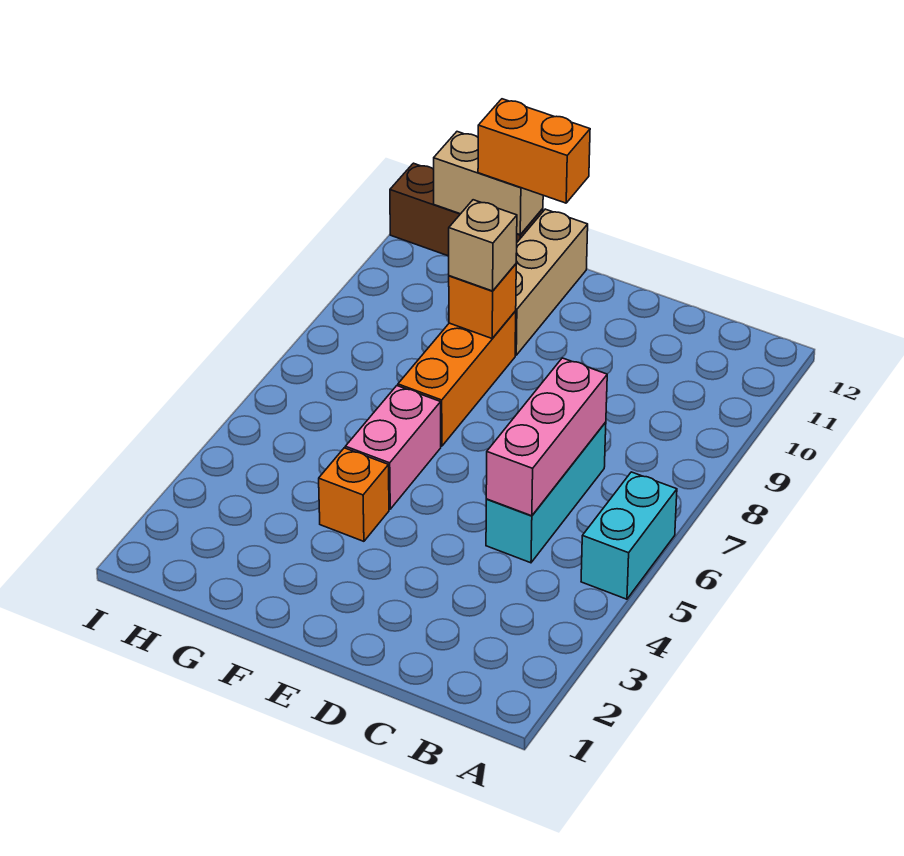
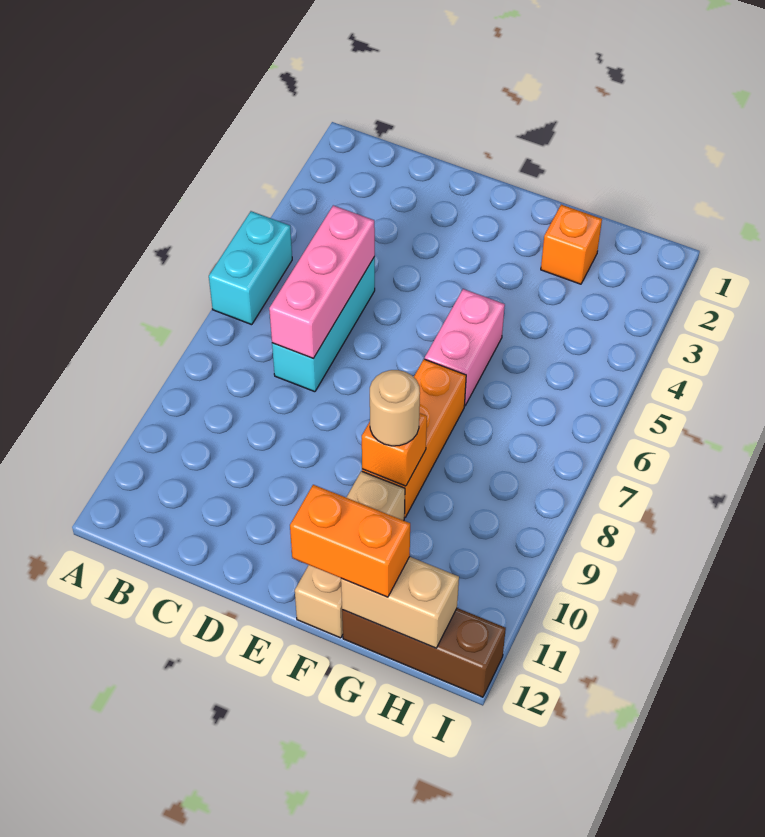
orange 1x1 brick [319,448,389,541] -> orange 1x1 brick moved to [541,205,602,284]
tan 1x1 brick [449,200,517,291] -> tan 1x1 round brick [370,370,420,446]

